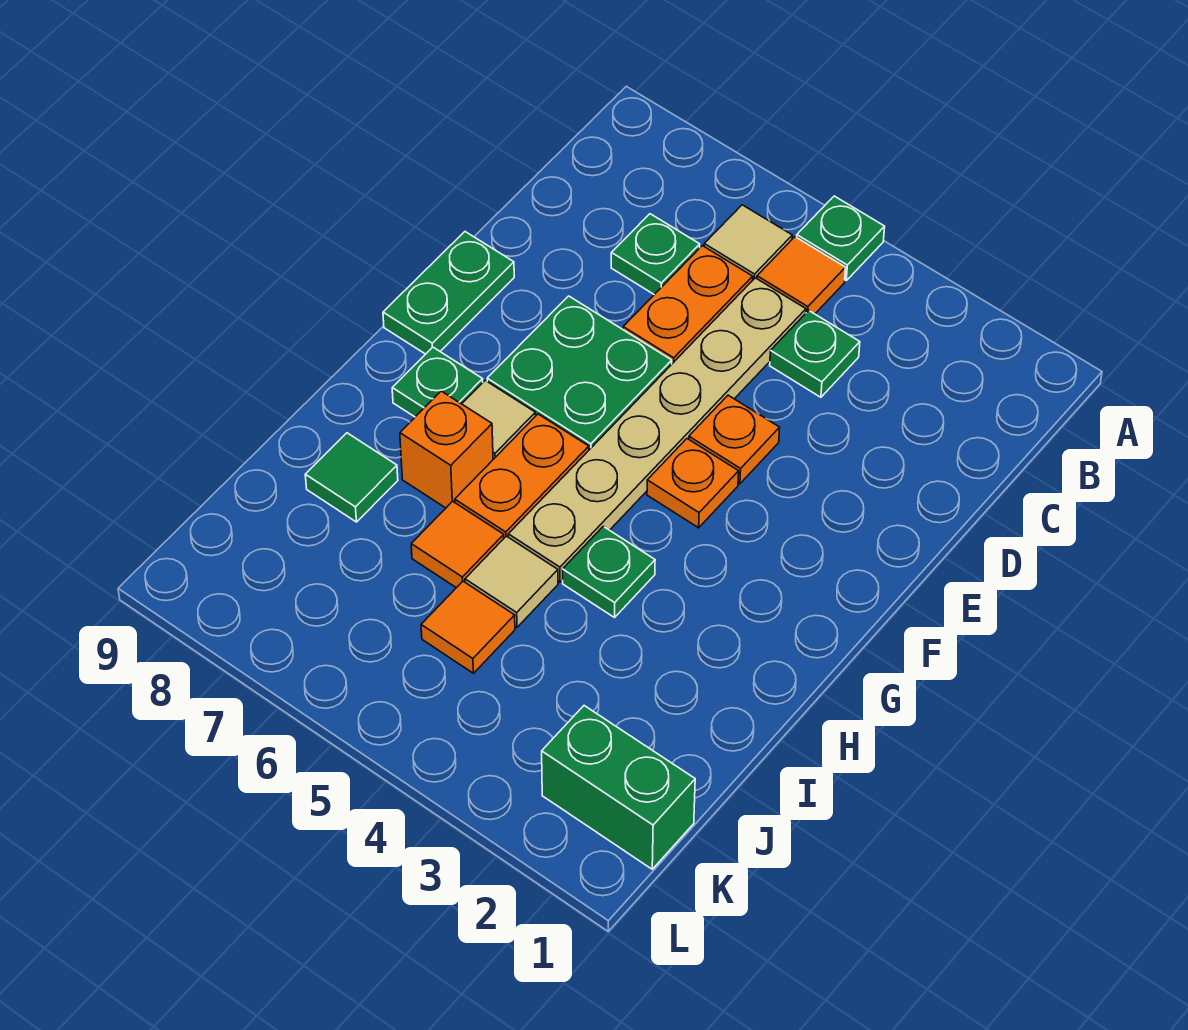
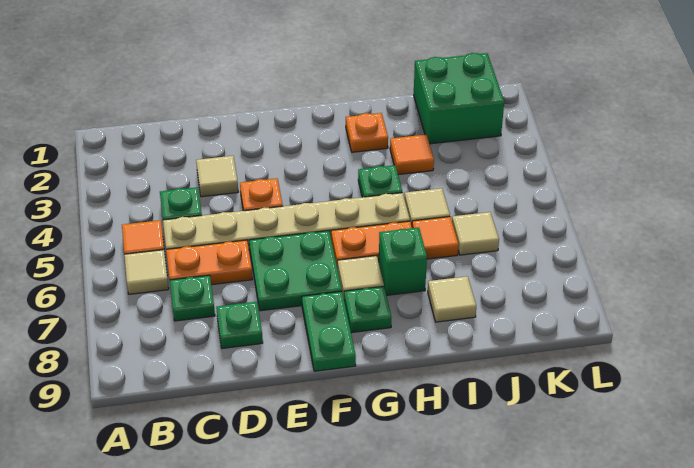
green 1x1 plate [797,196,885,280] -> green 1x1 plate moved to [216,302,263,348]
none -> tan 1x1 tile [196,156,238,197]
green 1x2 plate [383,232,514,354] -> green 1x2 plate turned to [302,291,356,371]
orange 1x1 plate [647,439,739,528] -> orange 1x1 plate moved to [346,113,388,152]
orange 1x1 brick [400,391,493,508] -> green 1x1 brick [379,228,427,295]
green 1x1 tile [305,433,398,522] -> tan 1x1 tile [428,276,476,322]
orange 1x1 tile [421,581,515,673] -> orange 1x1 tile moved to [390,135,434,175]
none -> tan 1x1 tile [452,212,499,255]
green 1x2 brick [542,706,695,869] -> green 2x2 brick [414,53,504,144]

